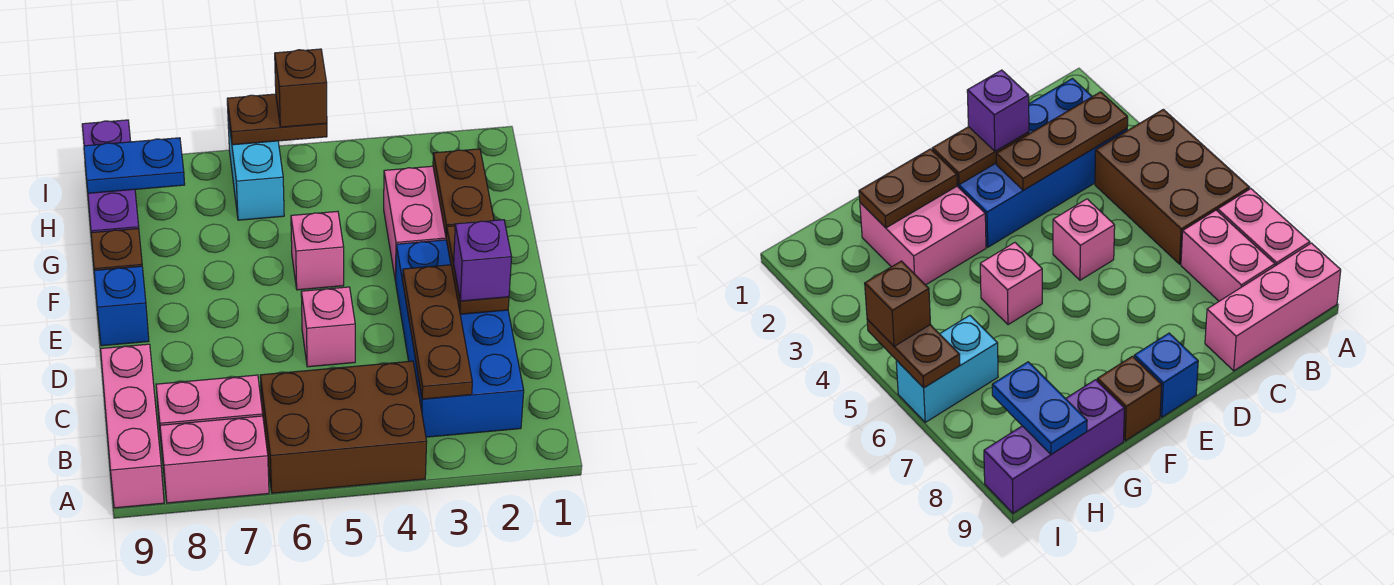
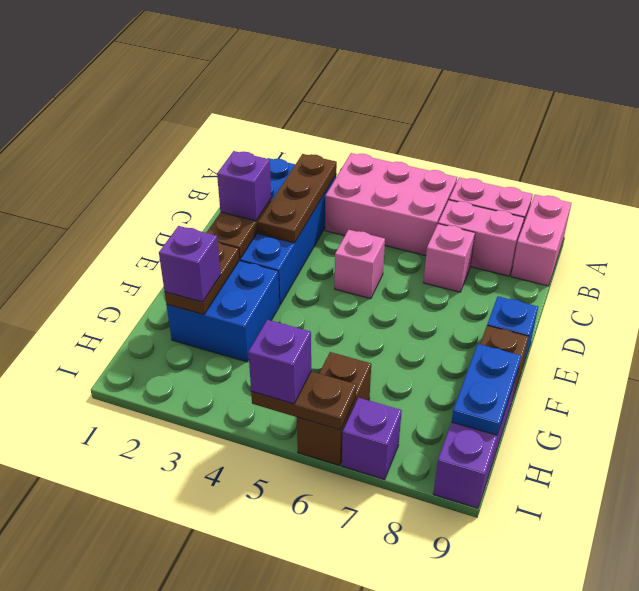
brown 2x3 brick [260,361,427,493] -> pink 2x3 brick [325,153,457,256]
pink 1x3 brick [101,344,164,508] -> pink 1x2 brick [511,195,571,286]
pink 2x2 brick [384,166,446,281] -> blue 2x2 brick [167,261,280,362]
pink 1x1 brick [291,211,344,290] -> pink 1x1 brick moved to [423,224,475,292]
none -> purple 1x1 brick [159,226,221,302]
cyan 1x2 brick [228,118,284,220] -> brown 1x2 brick [297,352,371,466]
blue 1x2 plate [84,138,185,193] -> blue 1x2 plate turned to [452,344,521,435]
brown 1x1 brick [275,49,327,127] -> purple 1x1 brick [248,320,311,404]
none -> purple 1x1 brick [342,398,402,479]

